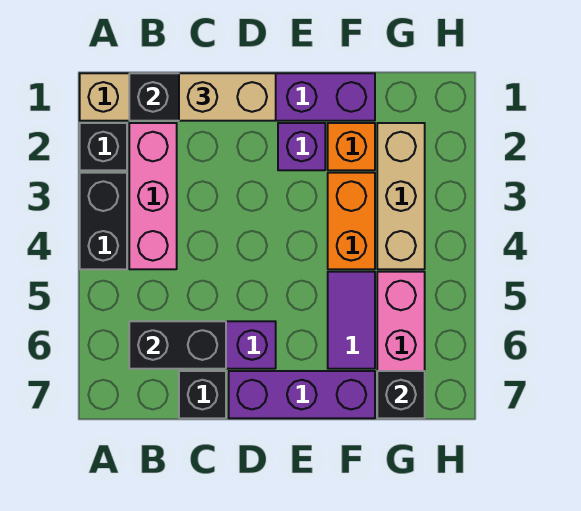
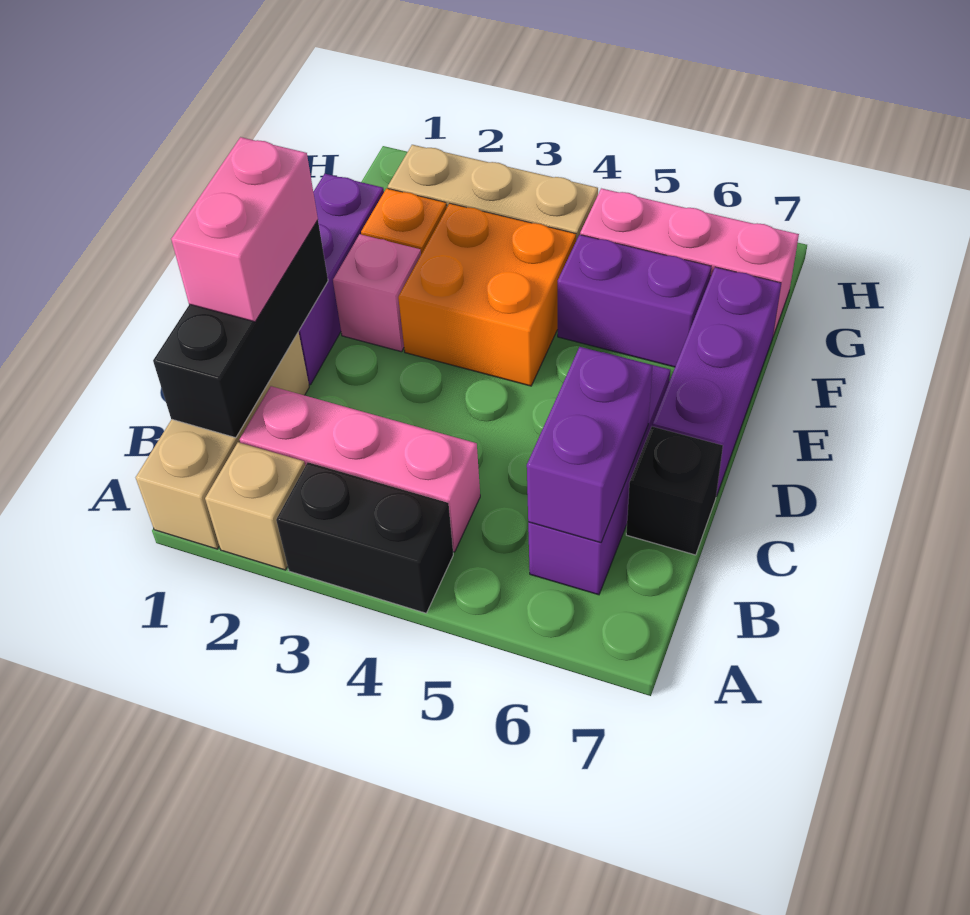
black 1x1 brick [80,123,127,170] -> tan 1x1 brick [205,442,305,570]
black 1x2 brick [129,321,226,369] -> purple 1x2 brick [527,347,652,543]
tan 1x2 brick [179,73,276,121] -> pink 1x2 brick [171,137,318,322]
purple 1x1 brick [278,123,325,170] -> pink 1x1 brick [333,234,421,352]
orange 1x2 brick [328,173,375,269] -> orange 2x2 brick [398,204,576,386]
purple 1x2 tile [328,272,375,369] -> purple 1x2 brick [558,235,711,367]
black 1x1 brick [377,371,425,418] -> none

